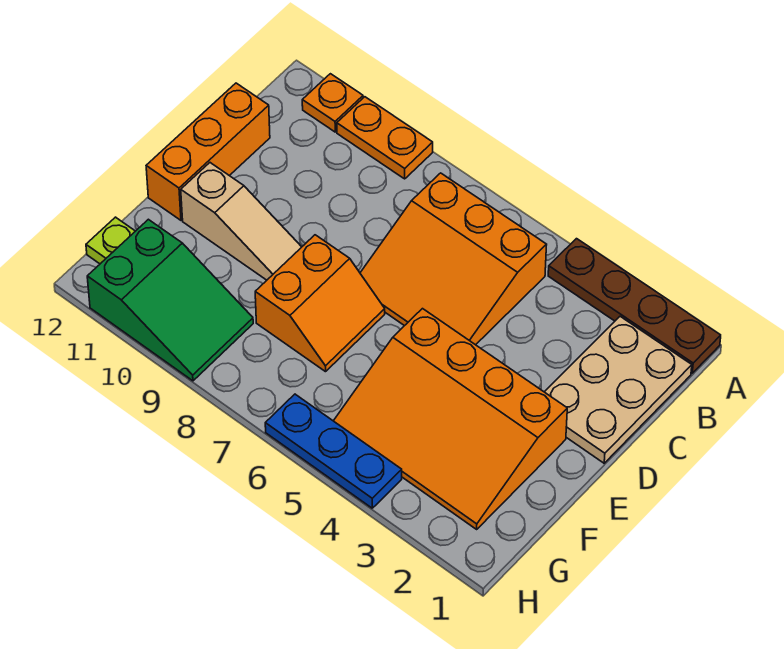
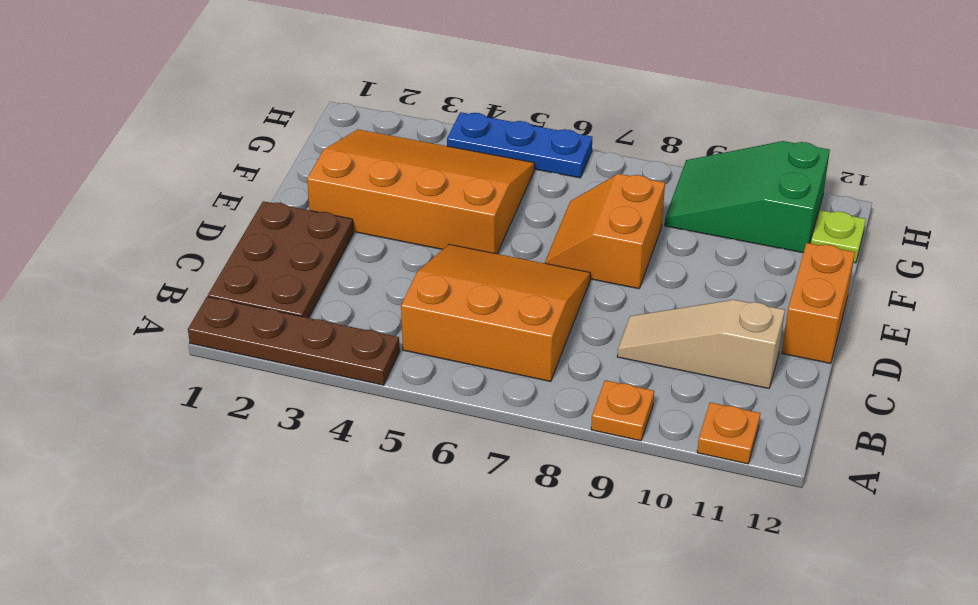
orange 1x2 plate [337,97,433,179] -> orange 1x1 plate [591,380,654,441]
tan 2x3 plate [545,316,692,463] -> brown 2x3 plate [208,201,353,318]
orange 1x3 brick [146,83,270,220] -> orange 1x2 brick [782,243,855,364]
tan 1x3 slope [181,163,301,280] -> tan 1x3 slope moved to [617,300,785,389]

